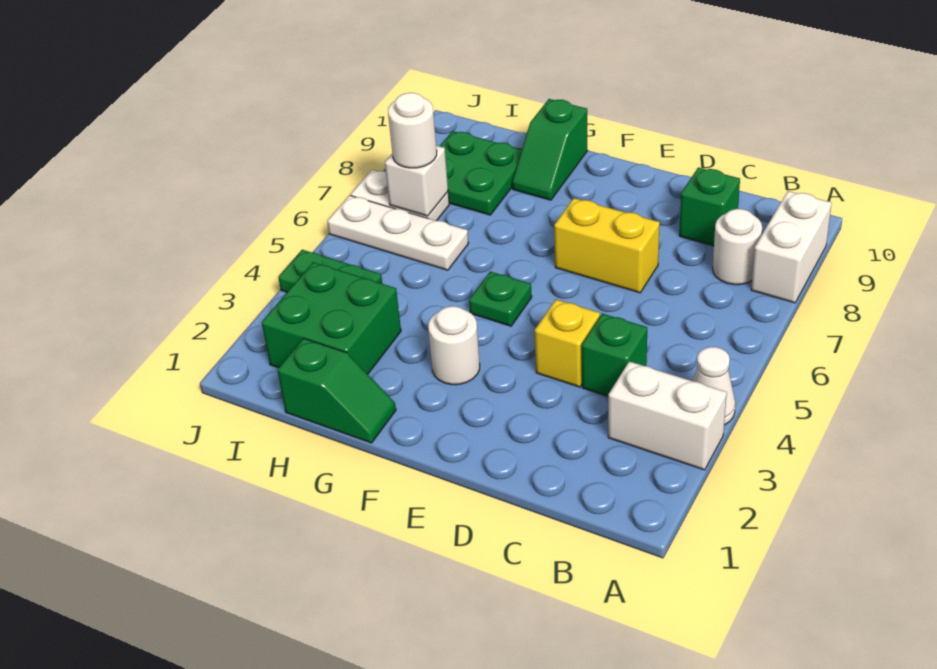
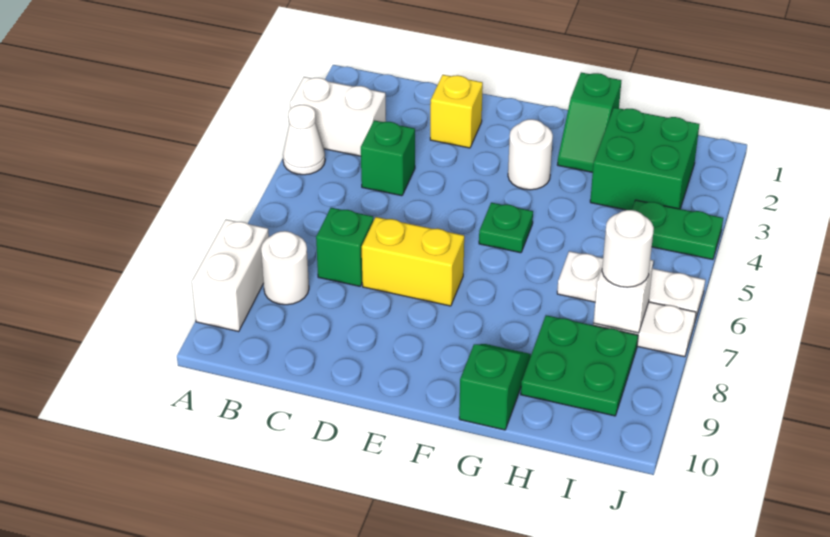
green 1x1 brick [679,168,740,246] -> green 1x1 brick moved to [316,208,373,286]
yellow 1x1 brick [535,300,600,387] -> yellow 1x1 brick moved to [430,75,483,148]
green 1x2 slope [277,338,396,443] -> green 1x2 slope turned to [557,72,621,172]

